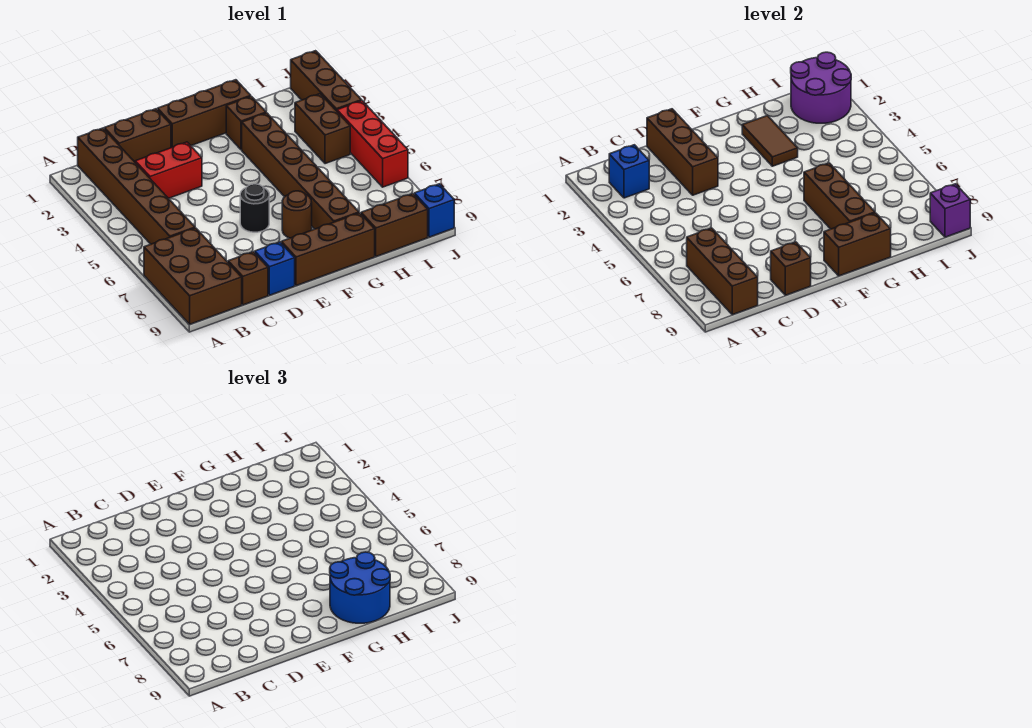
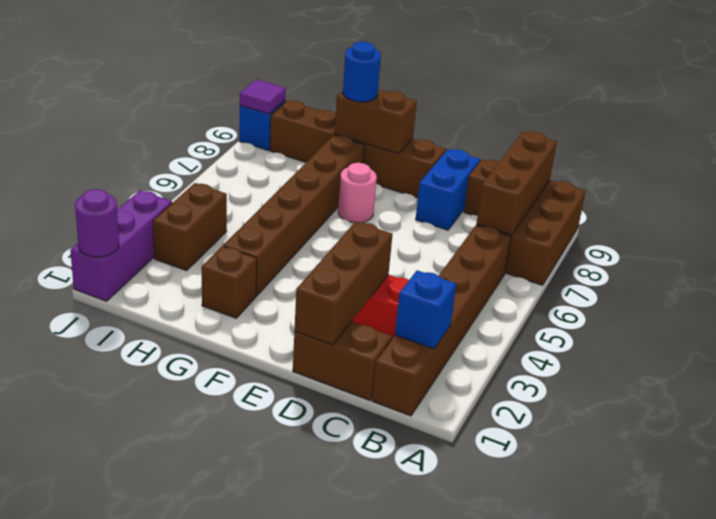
blue 1x1 brick [255,242,295,295] -> blue 1x2 brick [416,149,480,230]
brown 1x1 brick [771,242,811,295] -> none
brown 1x3 brick [158,80,251,148] -> none
black 1x1 round brick [240,184,269,232] -> none
brown 1x1 round brick [282,191,312,238] -> pink 1x1 round brick [338,163,377,223]
brown 1x2 tile [742,115,798,166] -> none
brown 1x3 brick [804,163,875,229] -> none
blue 2x2 round brick [330,552,390,623] -> blue 1x1 round brick [343,42,381,102]
purple 2x2 round brick [791,52,851,123] -> purple 1x1 round brick [75,189,119,257]
brown 1x3 brick [291,51,362,111] -> purple 1x3 brick [70,190,172,301]
red 1x3 brick [337,101,408,187] -> none
purple 1x1 brick [930,184,970,237] -> purple 1x1 tile [240,79,286,114]

